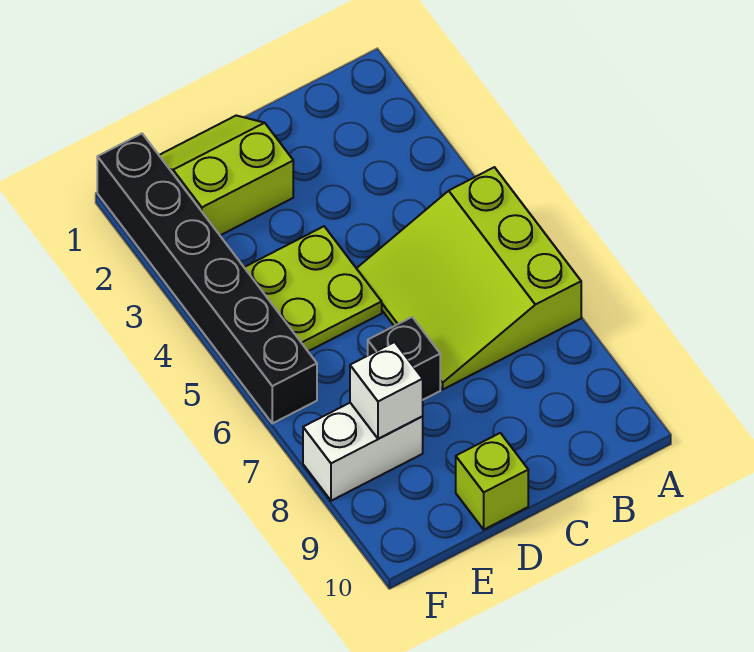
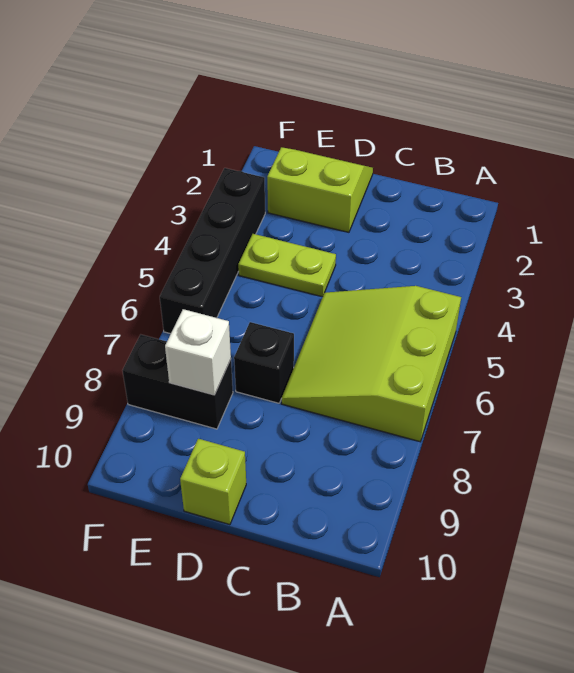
lime 2x2 plate [244,226,382,351] -> lime 1x2 plate [238,234,336,297]
white 1x2 brick [303,403,423,501] -> black 1x2 brick [122,335,233,429]
black 1x6 brick [97,134,317,423] -> black 1x4 brick [160,168,265,334]

